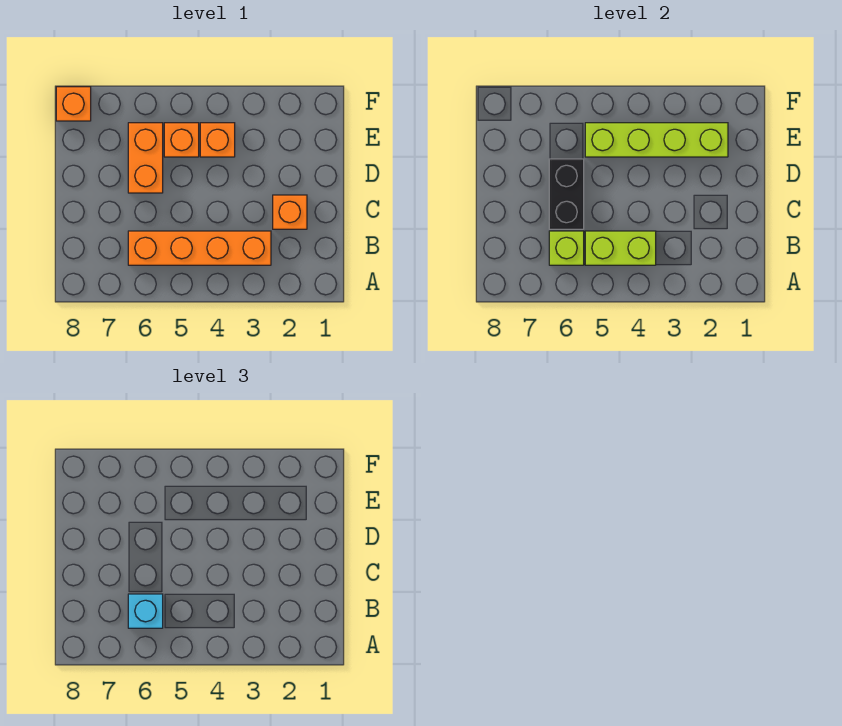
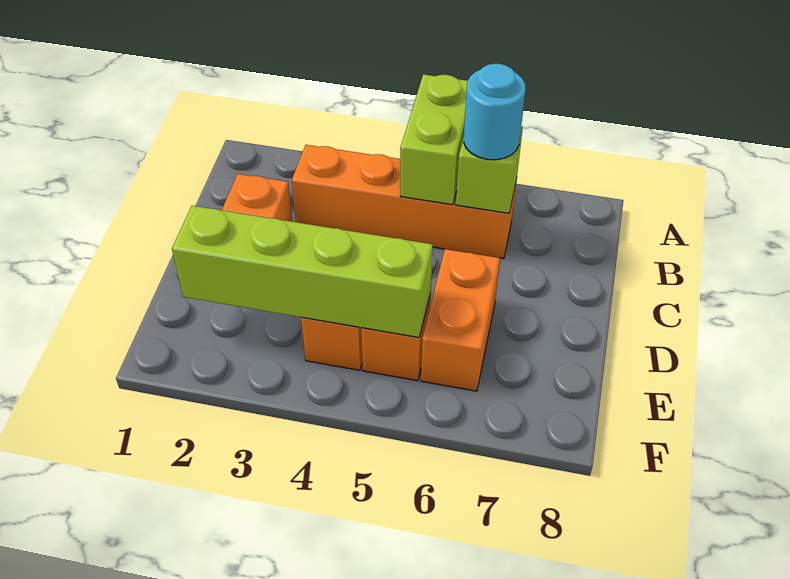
lime 1x2 brick [585,231,656,265] -> lime 1x2 brick turned to [400,74,467,205]
cyan 1x1 brick [128,594,163,628] -> cyan 1x1 round brick [464,64,526,160]
black 1x2 brick [549,159,584,229] -> none
orange 1x1 brick [56,87,91,121] -> none

